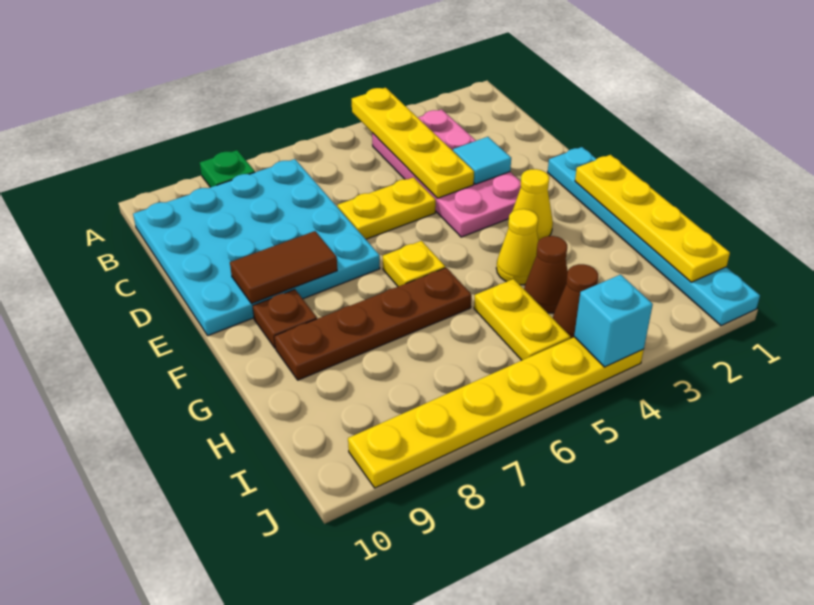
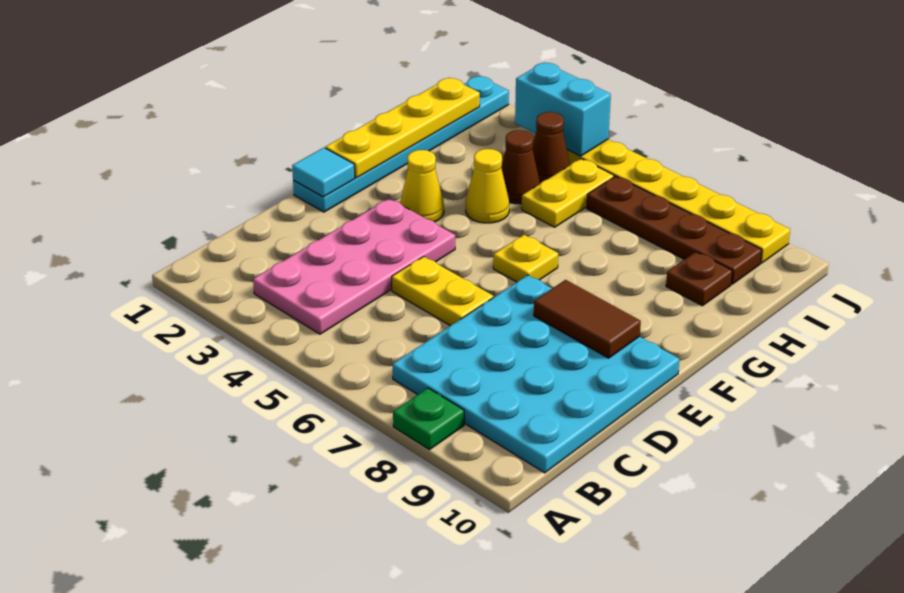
yellow 1x4 plate [352,88,474,198] -> none
cyan 1x1 tile [453,137,511,184] -> cyan 1x1 tile moved to [292,148,355,197]
brown 1x1 plate [253,289,317,348] -> brown 1x1 plate moved to [666,252,732,306]
brown 1x4 plate [274,268,471,380] -> brown 1x4 plate moved to [587,176,762,284]
cyan 1x1 brick [574,275,653,367] -> cyan 1x2 brick [515,62,611,156]

